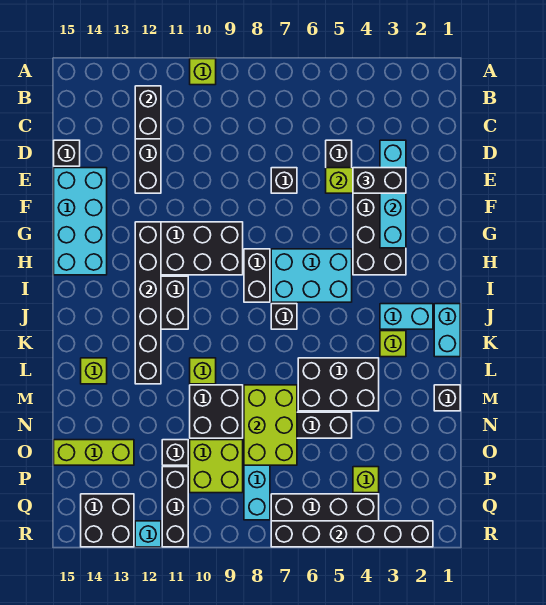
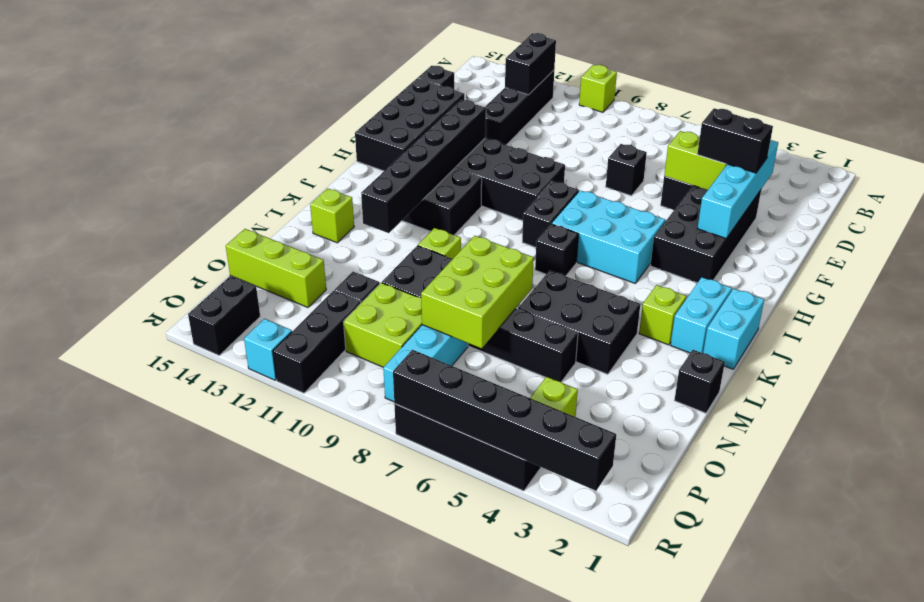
cyan 2x4 brick [54,168,107,275] -> black 2x4 brick [355,78,464,171]
cyan 1x2 brick [380,304,433,329] -> cyan 1x2 brick turned to [671,277,732,353]
black 2x2 brick [81,494,134,547] -> black 1x2 brick [188,276,260,355]

